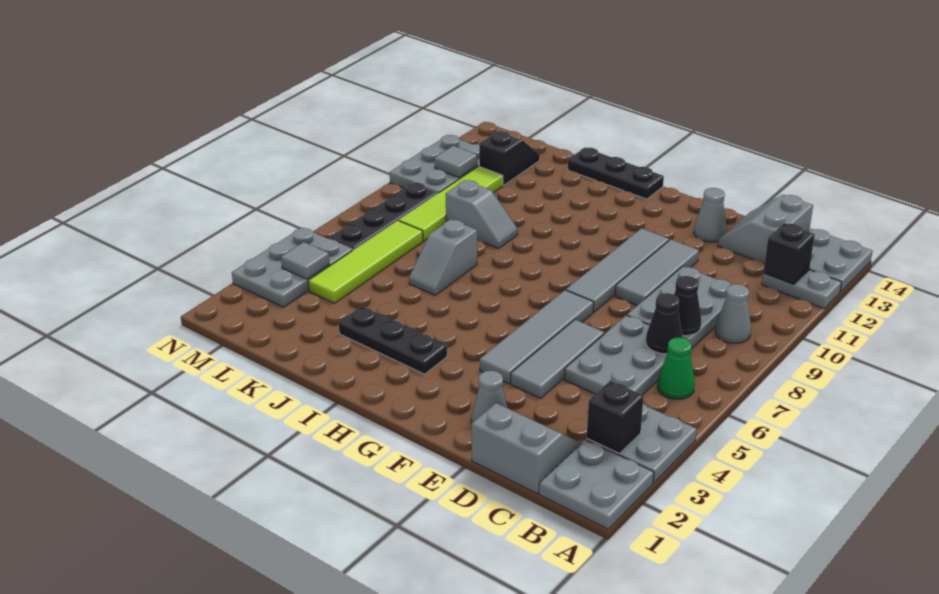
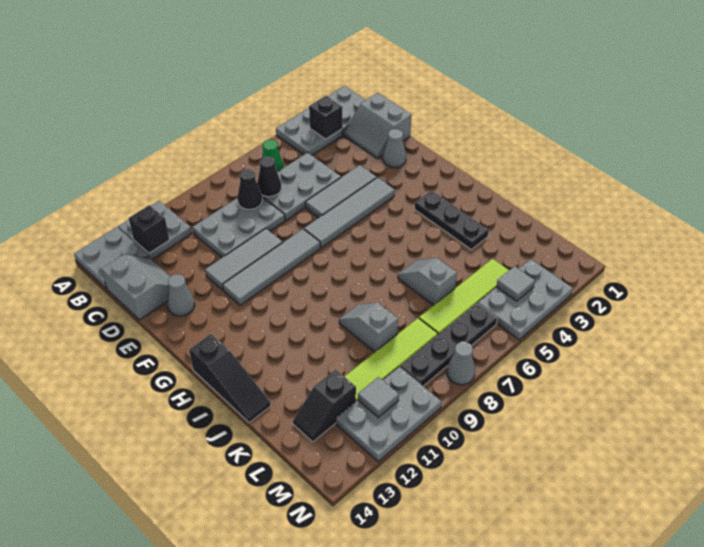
grey 1x2 plate [762,270,842,309] -> grey 2x2 plate [118,201,192,260]
grey 1x1 cone [715,284,751,343] -> grey 1x1 cone moved to [447,342,475,385]
grey 2x2 slope [718,194,813,264] -> grey 2x2 slope turned to [102,254,170,320]
black 1x3 plate [567,147,664,199] -> black 1x3 slope [189,334,271,423]
grey 1x2 slope [409,219,477,295] -> grey 1x2 slope turned to [398,258,457,305]

